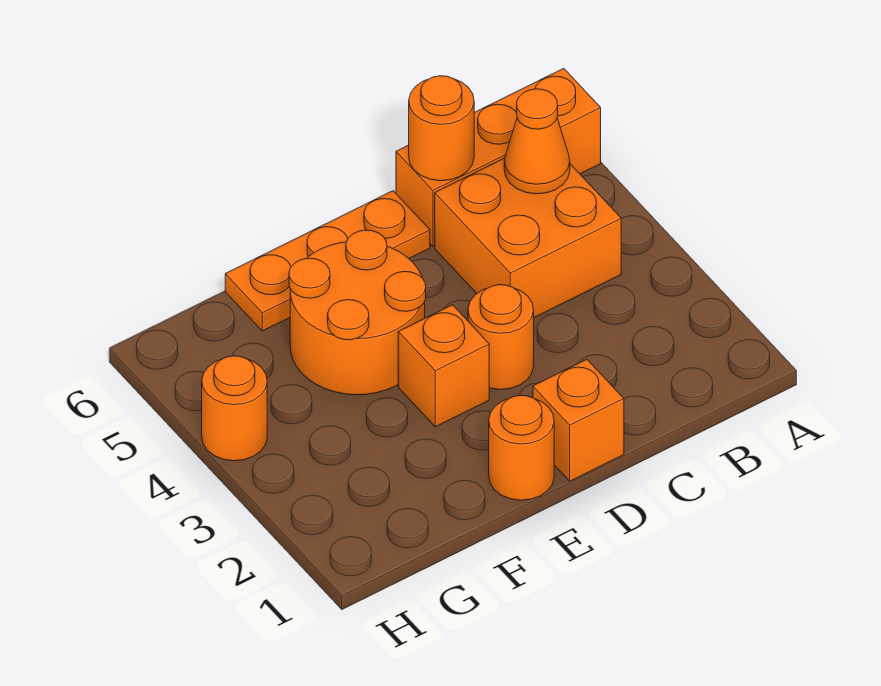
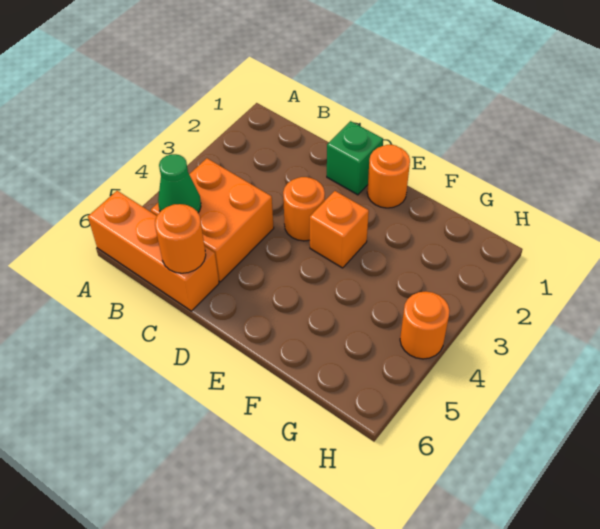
orange 1x1 cone [504,89,570,194] -> green 1x1 cone [158,154,201,213]
orange 1x1 brick [533,359,624,481] -> green 1x1 brick [327,121,383,195]
orange 1x3 plate [225,191,430,331] -> none
orange 2x2 round brick [289,230,426,395] -> none

